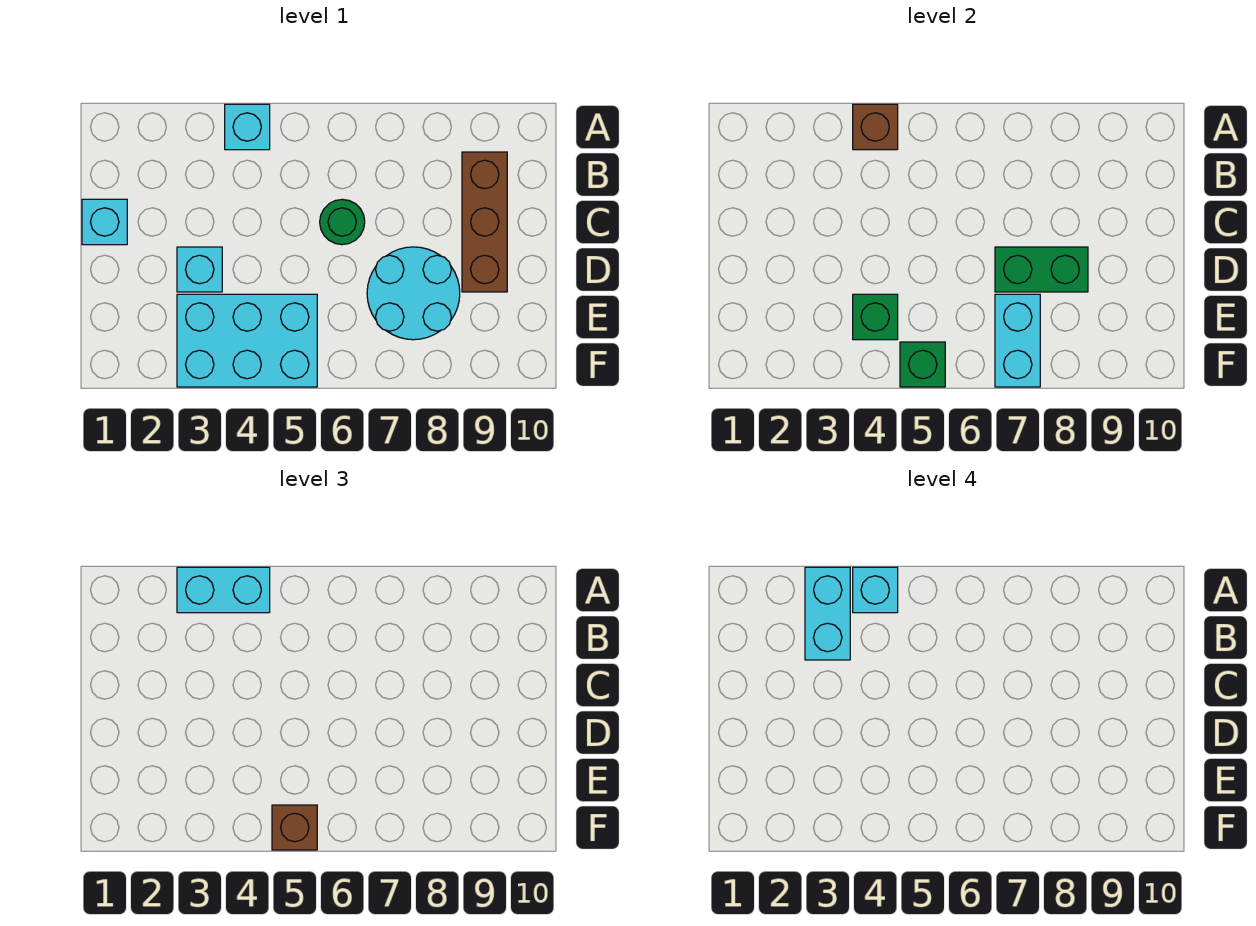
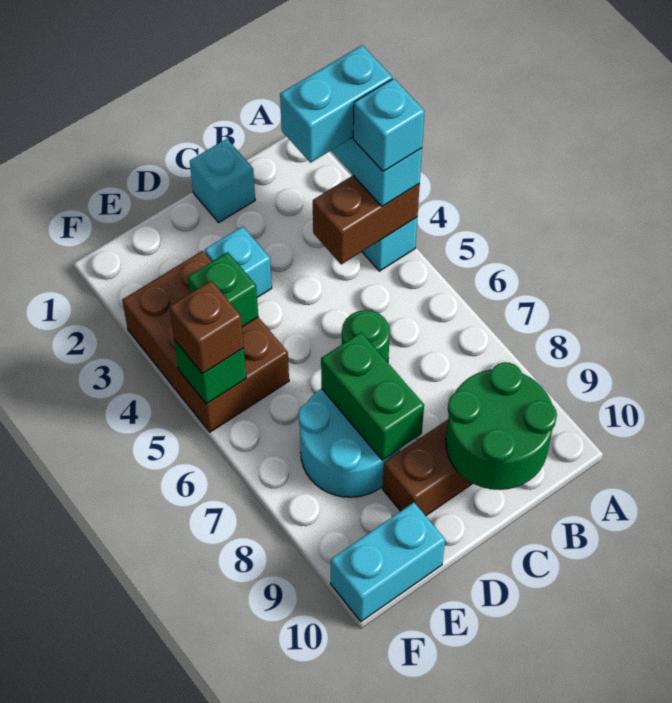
brown 1x1 brick [853,104,898,150] -> brown 1x2 brick [313,176,420,264]
none -> green 2x2 round brick [446,362,557,490]
cyan 2x3 brick [177,294,317,387] -> brown 2x3 brick [122,251,289,432]
cyan 1x2 brick [995,294,1040,387] -> cyan 1x2 brick moved to [331,503,445,621]

